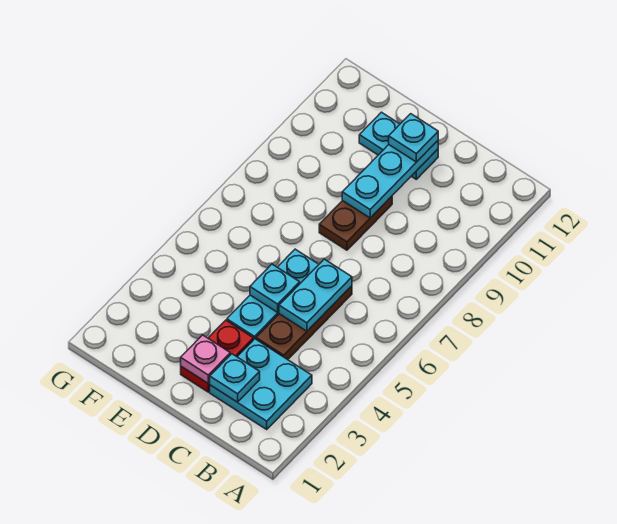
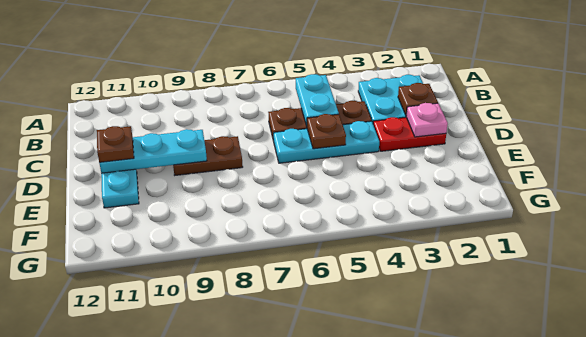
cyan 1x1 plate [210,354,260,402] -> brown 1x1 plate [398,83,438,115]
cyan 1x2 plate [279,259,352,331] -> cyan 1x2 plate turned to [296,74,339,126]
cyan 1x1 plate [250,264,300,312] -> brown 1x1 plate [307,114,346,149]
cyan 1x1 plate [389,114,438,162] -> brown 1x1 plate [97,126,134,162]

